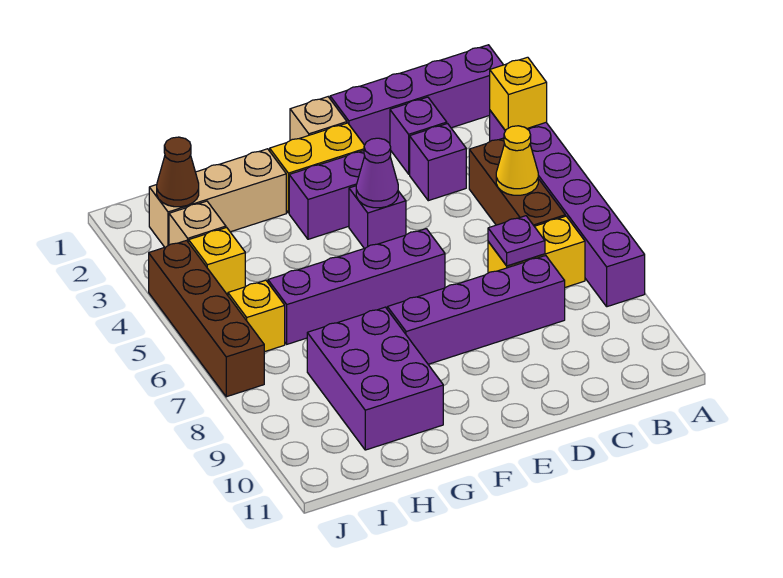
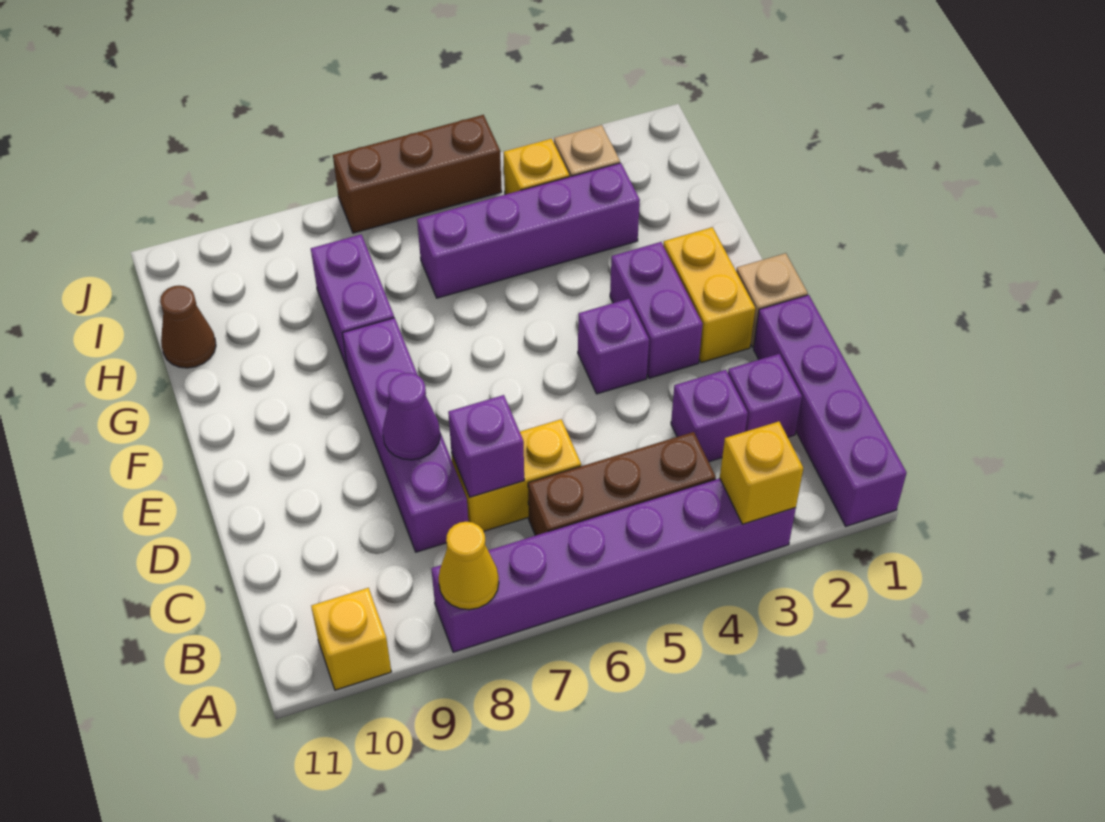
yellow 1x1 cone [496,126,538,195] -> yellow 1x1 cone moved to [438,522,499,610]
yellow 1x2 brick [488,216,585,287] -> yellow 1x2 brick turned to [452,419,581,531]
purple 1x1 plate [488,216,545,266] -> purple 1x1 brick [448,395,524,497]
purple 1x1 cone [356,138,398,208] -> purple 1x1 cone moved to [383,373,440,460]
purple 1x4 brick [268,229,445,344] -> purple 1x4 brick turned to [417,163,640,298]
tan 1x3 brick [149,149,286,247] -> none
purple 2x3 brick [307,307,443,450] -> purple 1x2 brick [311,235,394,370]
brown 1x1 cone [157,137,199,207] -> brown 1x1 cone moved to [160,286,216,368]
yellow 1x1 brick [228,280,285,352] -> yellow 1x1 brick moved to [311,588,391,690]
brown 1x4 brick [149,241,264,397] -> brown 1x3 brick [333,115,502,233]

